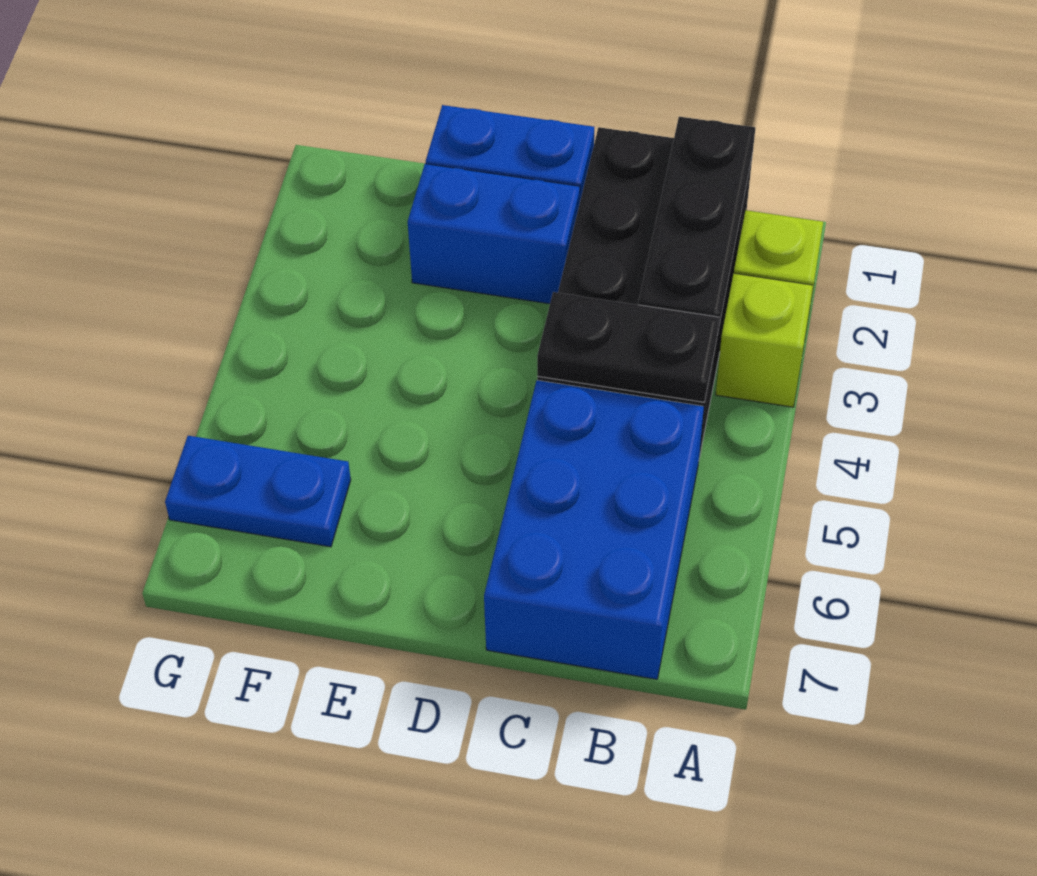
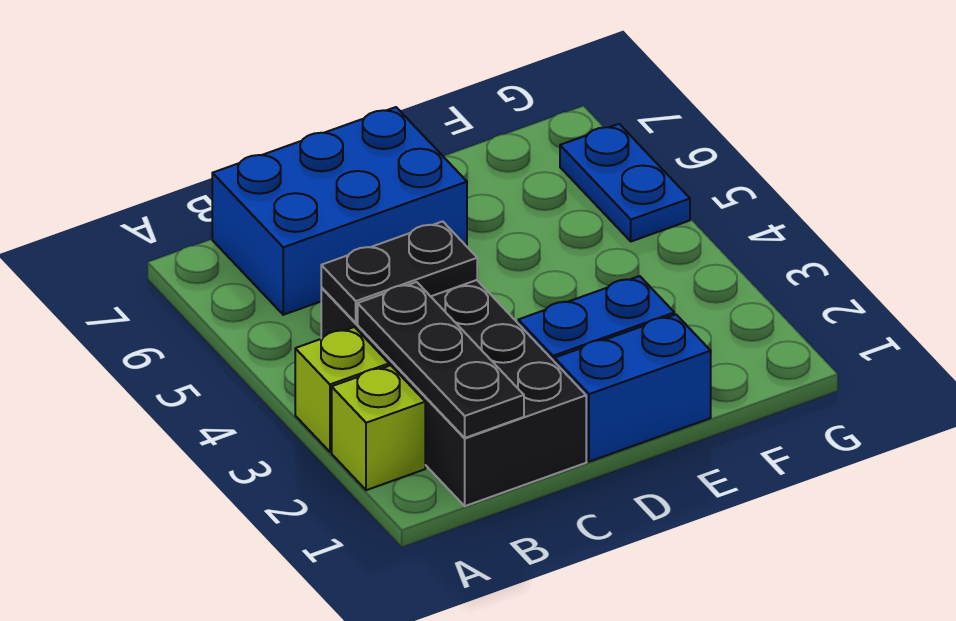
blue 2x3 brick [484,380,704,679] -> blue 2x3 brick turned to [212,107,467,315]
blue 1x2 plate [165,436,351,547] -> blue 1x2 plate turned to [560,124,690,241]

